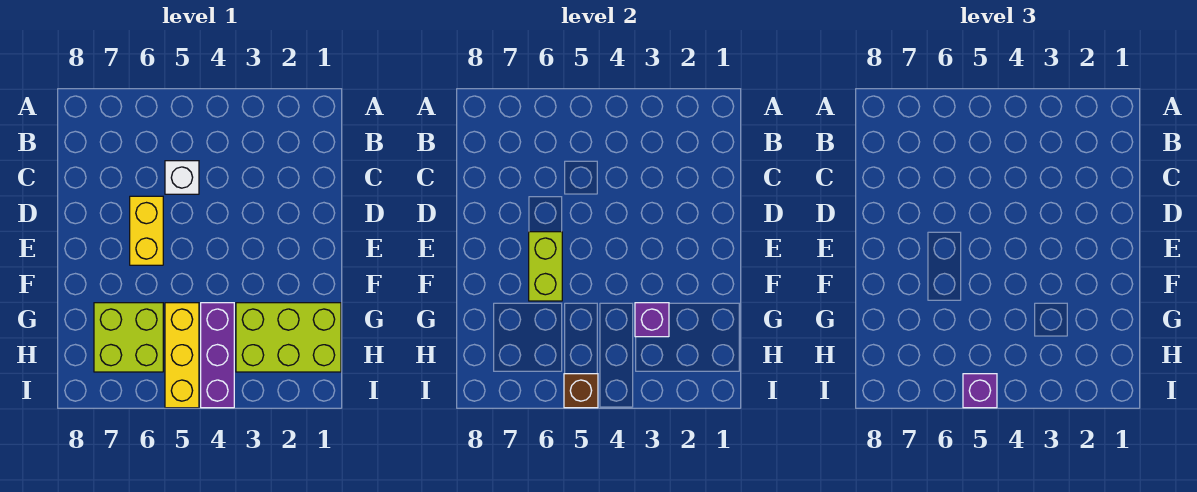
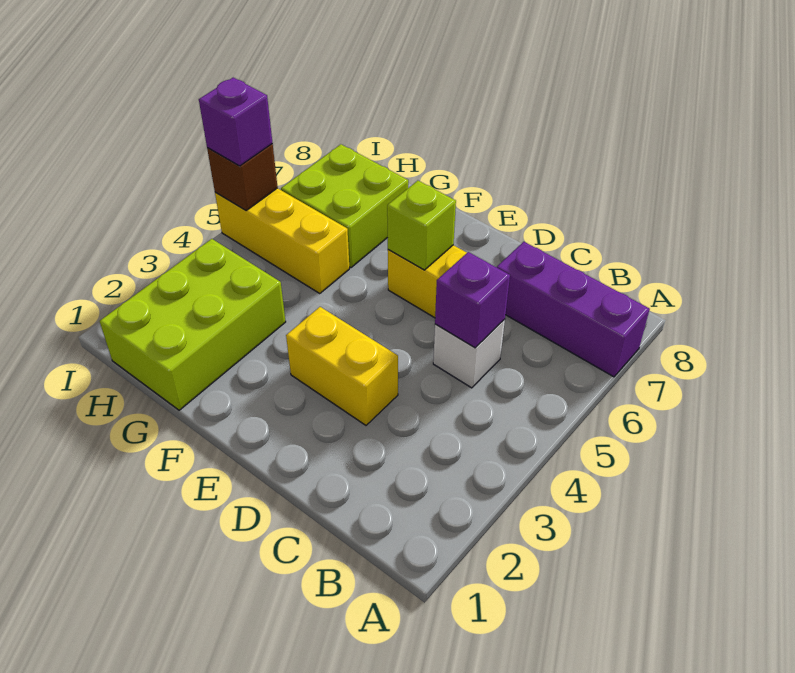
none -> yellow 1x2 brick [286,307,398,425]
lime 1x2 brick [529,232,562,301] -> lime 1x1 brick [387,181,456,270]
purple 1x1 brick [635,303,669,337] -> purple 1x1 brick moved to [435,252,510,348]
purple 1x3 brick [201,303,234,408] -> purple 1x3 brick moved to [497,242,650,377]

